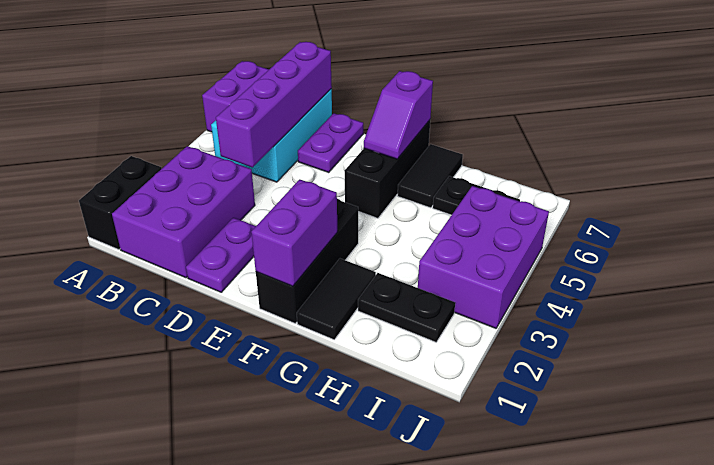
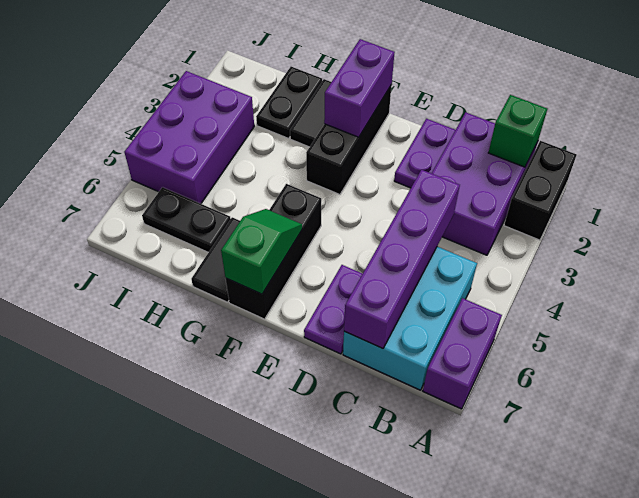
none -> green 1x1 brick [488,95,547,167]
purple 1x2 slope [364,71,433,159] -> green 1x2 slope [221,209,302,294]
black 1x2 plate [358,273,455,342] -> black 1x2 plate turned to [256,67,322,138]

